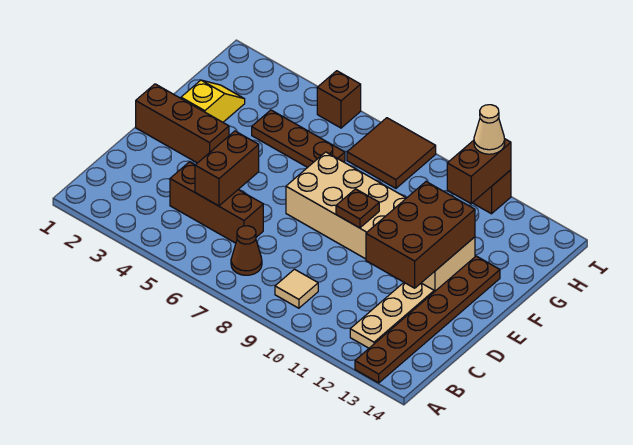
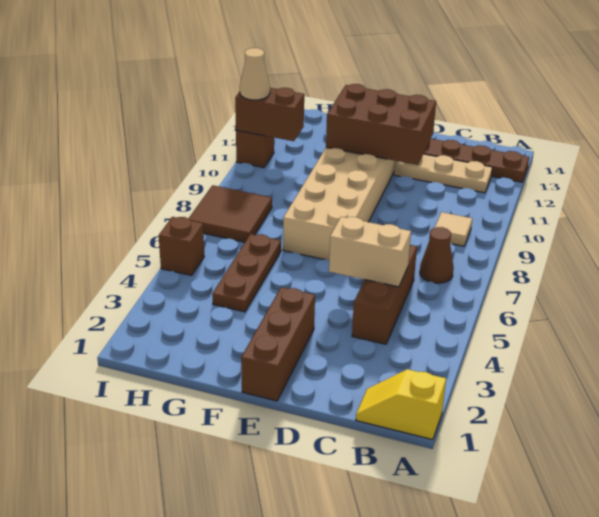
brown 1x2 brick [195,131,259,206] -> tan 1x2 brick [329,217,411,287]
brown 1x1 plate [336,189,379,228] -> none
yellow 1x2 slope [181,80,245,122] -> yellow 1x2 slope moved to [356,369,446,440]

